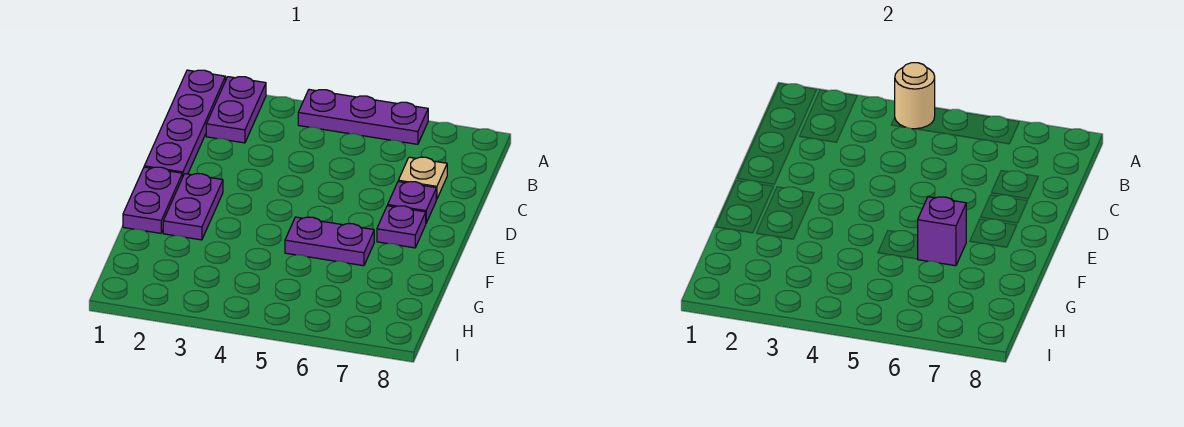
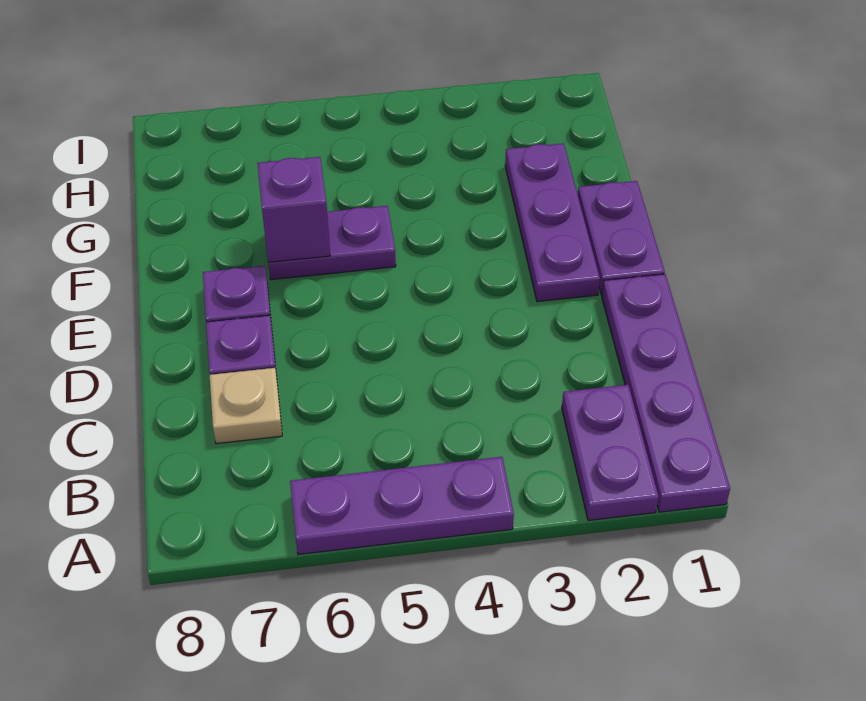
tan 1x1 round brick [895,63,935,129] -> none
purple 1x2 plate [163,174,223,240] -> purple 1x3 plate [505,143,600,302]

